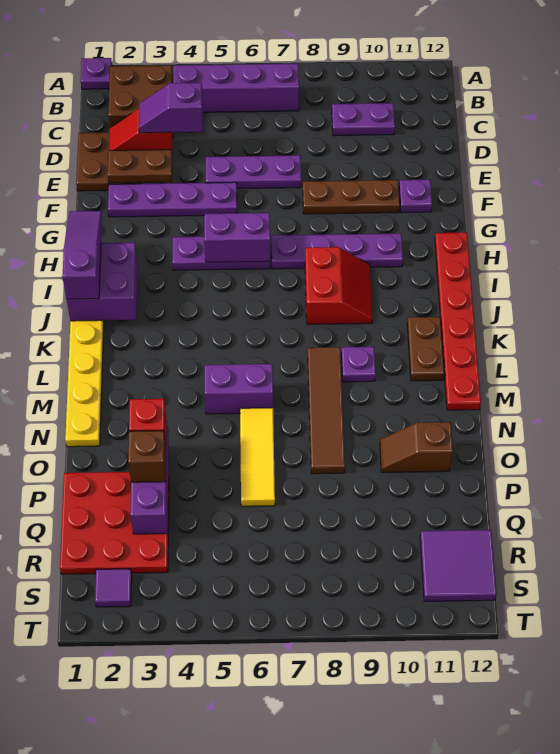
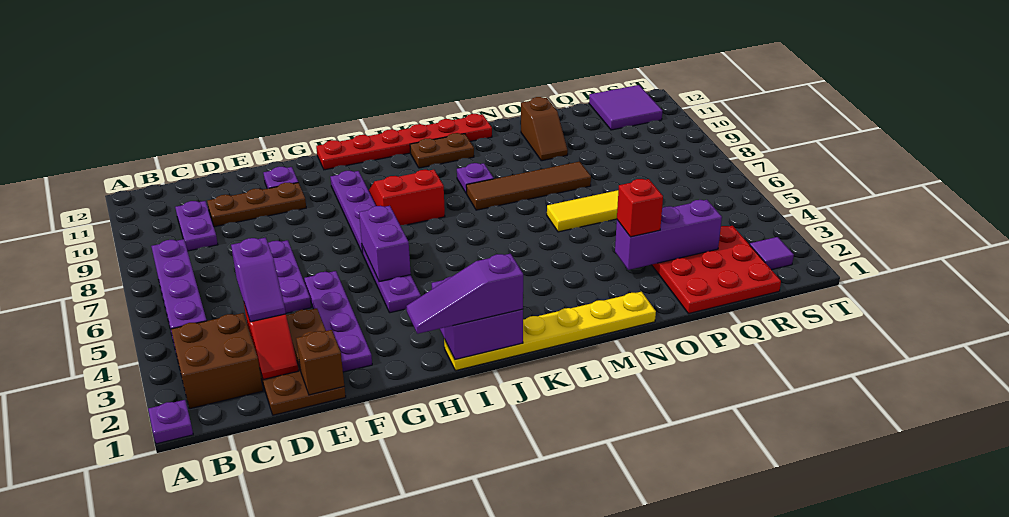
brown 1x3 plate [303,180,400,214] -> brown 1x3 plate turned to [207,182,306,227]
purple 1x2 brick [205,364,273,414] -> none
brown 1x1 brick [128,431,166,482] -> brown 1x1 brick moved to [296,330,344,395]

